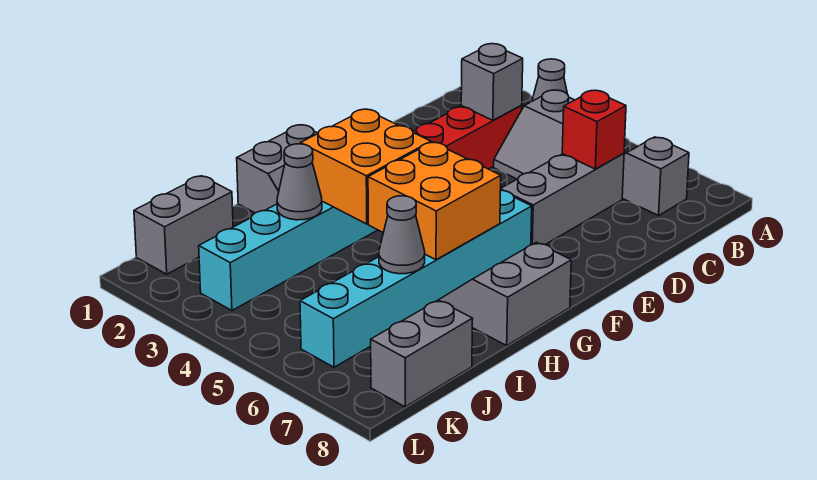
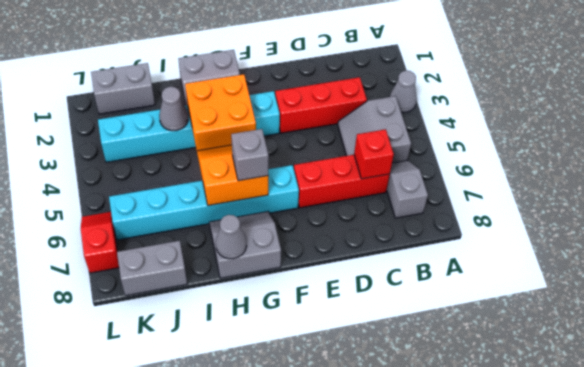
grey 1x1 brick [461,44,523,120] -> grey 1x1 brick moved to [231,129,269,181]
grey 1x3 brick [501,153,624,245] -> red 1x3 brick [294,155,390,208]
orange 2x2 brick [368,142,501,260] -> orange 2x2 slope [197,145,268,206]
grey 1x1 cone [379,196,425,274] -> grey 1x1 cone moved to [216,215,247,259]
none -> red 1x2 slope [81,212,119,273]

